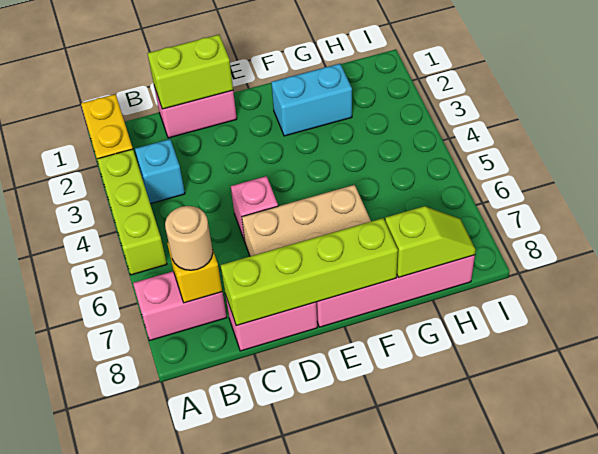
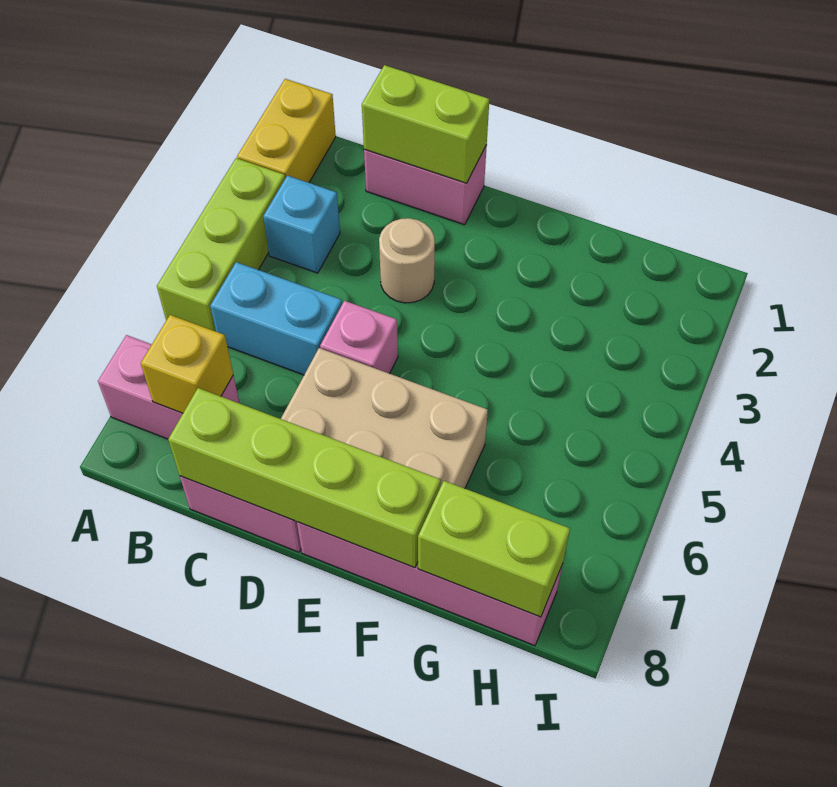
tan 1x1 round brick [165,206,213,270] -> tan 1x1 round brick moved to [379,218,435,303]
cyan 1x2 brick [271,64,352,136] -> cyan 1x2 brick moved to [210,262,342,375]
lime 1x2 slope [385,206,476,278] -> lime 1x2 brick [418,481,570,617]

